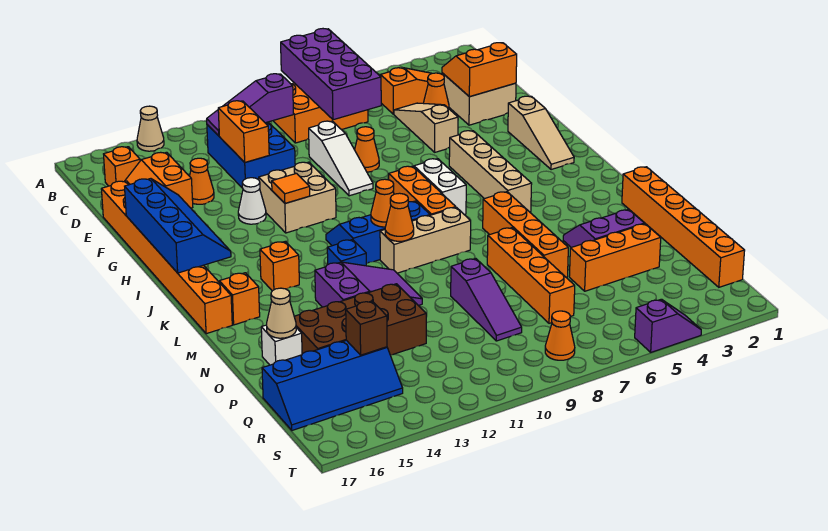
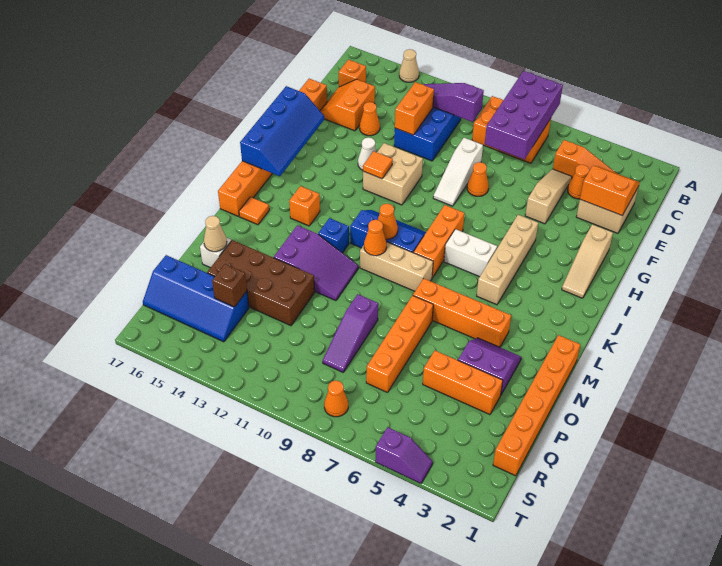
white 1x2 brick [414,159,466,215] -> white 1x2 brick turned to [444,229,497,277]
orange 1x4 brick [483,192,568,277] -> orange 1x4 brick turned to [413,279,511,347]
orange 1x1 brick [219,273,260,325] -> orange 1x1 tile [239,197,269,225]

